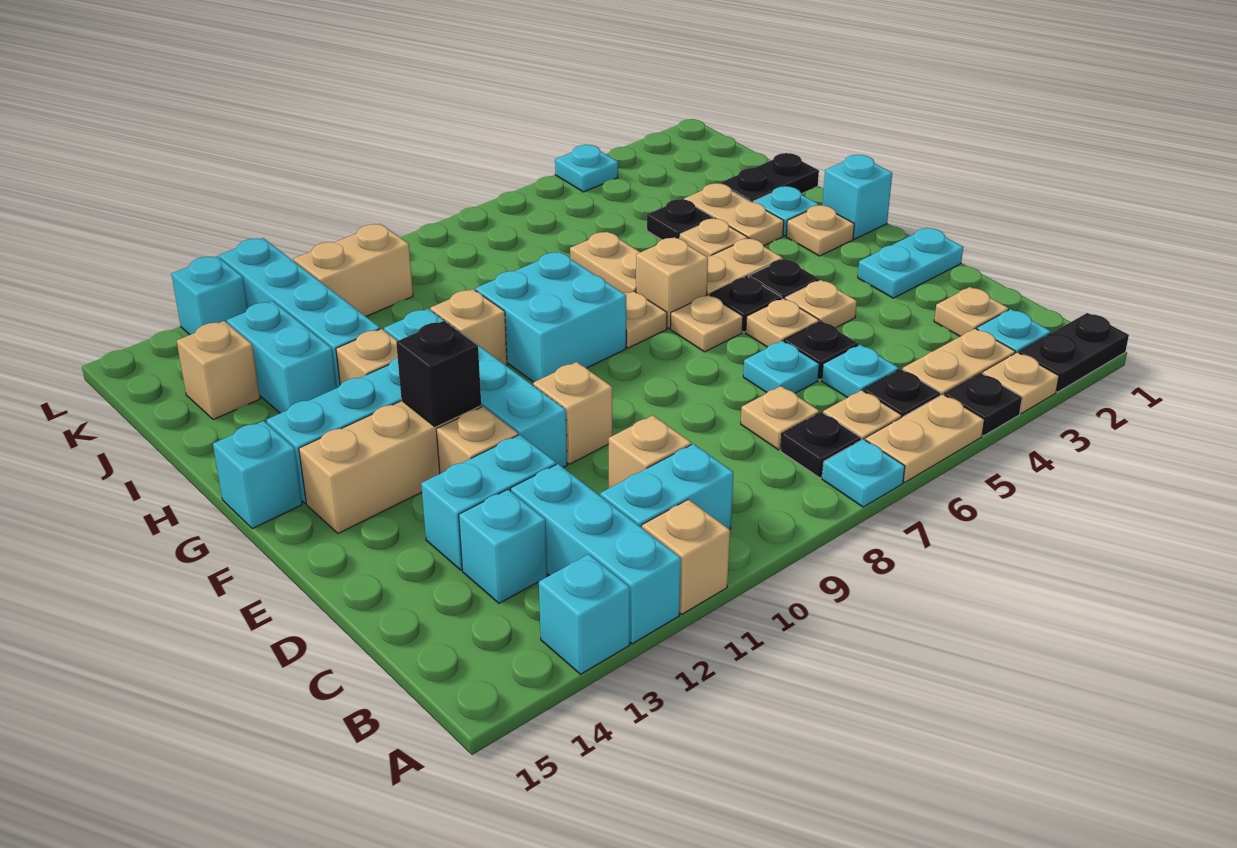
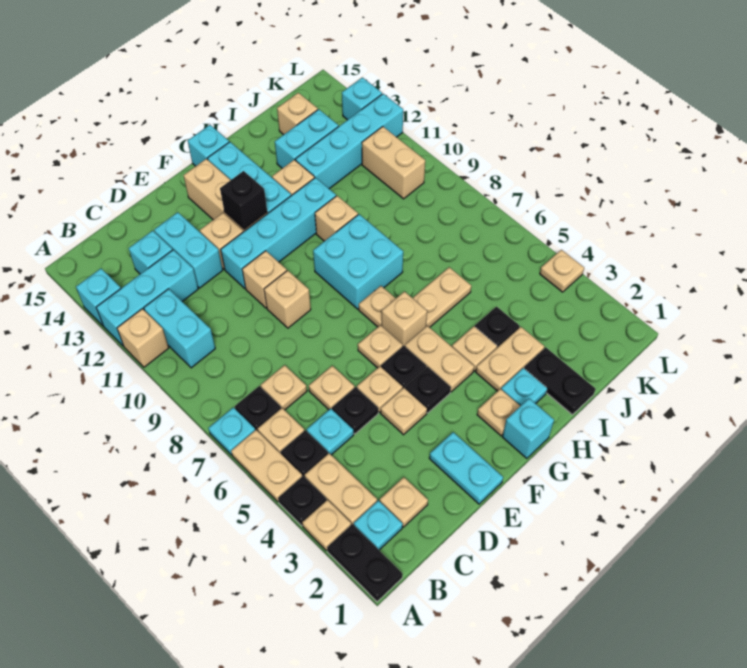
tan 1x1 brick [609,416,691,488] -> tan 1x1 brick moved to [264,270,311,328]
cyan 1x1 plate [743,341,819,393] -> tan 1x1 plate [309,366,355,410]
cyan 1x1 plate [555,145,618,192] -> tan 1x1 plate [540,250,584,292]

